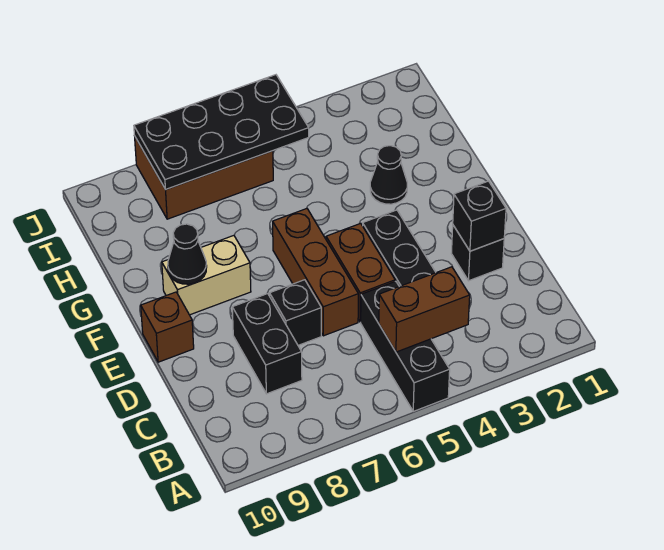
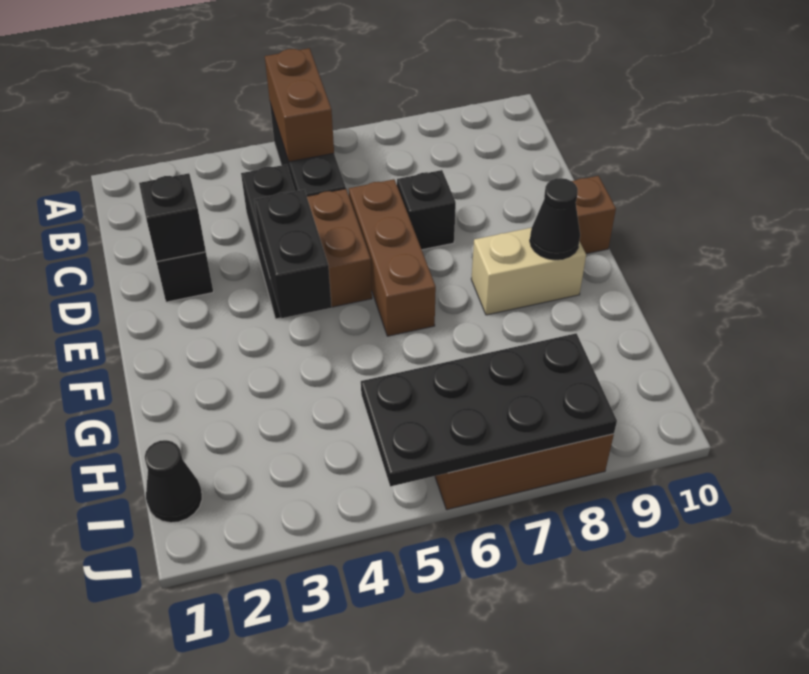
brown 1x2 brick [379,267,470,352] -> brown 1x2 brick turned to [265,48,334,162]
black 1x2 brick [232,294,302,394] -> black 1x2 brick moved to [254,190,332,318]
black 1x1 cone [370,146,407,204] -> black 1x1 cone moved to [145,440,202,523]

